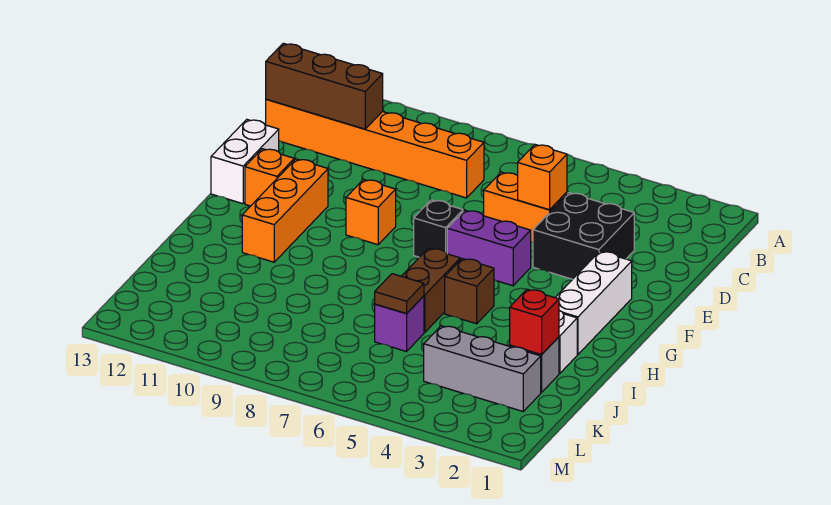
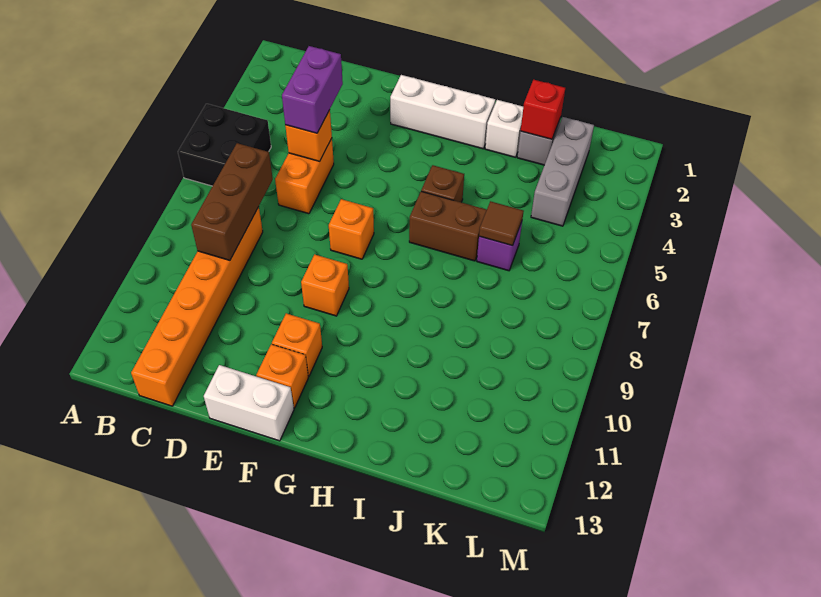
brown 1x3 brick [266,43,383,129] -> brown 1x3 brick moved to [191,143,273,260]
black 2x2 brick [533,193,634,279] -> black 2x2 brick moved to [178,104,271,186]
purple 1x2 brick [447,210,531,286] -> purple 1x2 brick moved to [282,46,343,133]
black 1x1 brick [414,200,463,257] -> orange 1x1 brick [329,199,374,259]
orange 1x3 brick [242,159,328,262] -> orange 1x1 brick [272,313,322,376]

